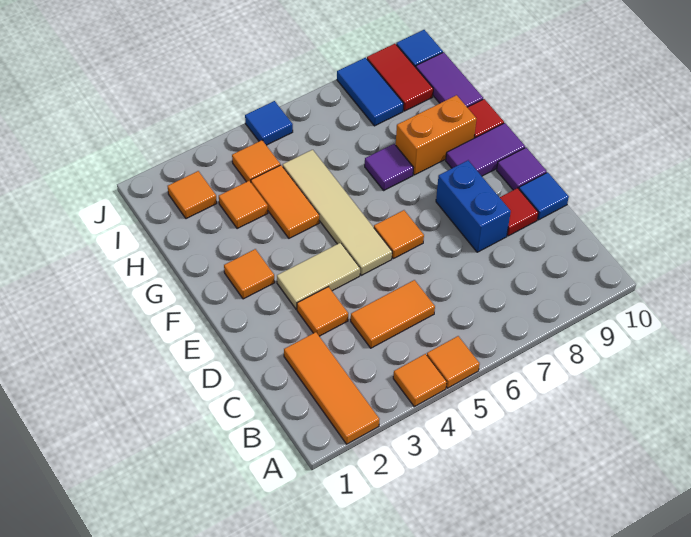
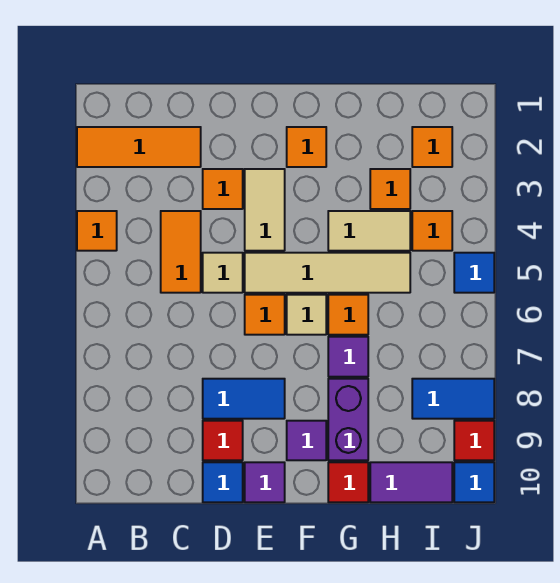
orange 1x1 tile [427,336,480,388] -> orange 1x1 tile moved to [328,295,368,335]
none -> tan 1x1 tile [203,253,243,293]
blue 1x2 brick [436,160,511,252] -> blue 1x2 tile [203,379,285,419]
none -> tan 1x1 tile [287,295,326,335]
purple 1x2 tile [446,123,525,176] -> purple 1x1 tile [287,421,326,460]
orange 1x2 tile [251,165,319,238] -> tan 1x2 tile [328,211,410,251]
orange 1x2 brick [396,95,476,175] -> purple 1x2 brick [328,379,368,460]
red 1x2 tile [367,44,433,111] -> red 1x1 tile [454,421,494,460]

